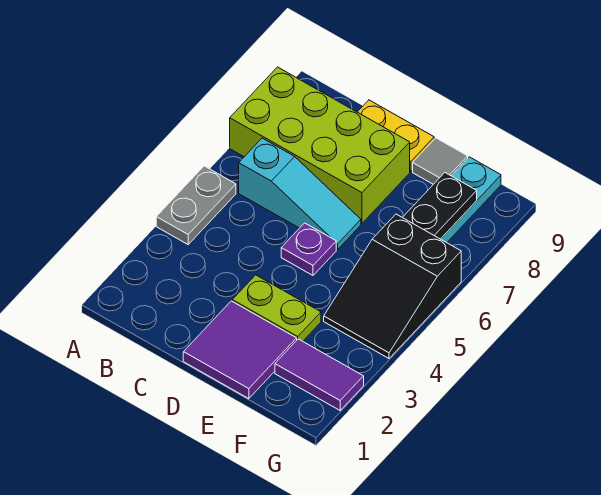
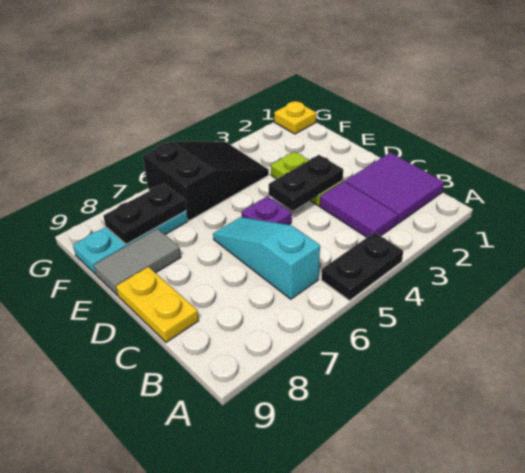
grey 1x2 plate [156,166,236,244] -> black 1x2 plate [321,232,403,300]
lime 2x4 brick [230,67,410,223] -> none
purple 2x2 tile [183,301,297,399] -> purple 2x2 tile moved to [345,153,444,224]
none -> black 1x2 plate [269,155,343,211]
grey 1x1 tile [413,138,468,184] -> grey 1x2 tile [94,229,181,296]
purple 1x2 tile [275,339,364,410] -> purple 1x2 tile moved to [320,182,398,237]
none -> yellow 1x1 plate [274,101,316,134]

